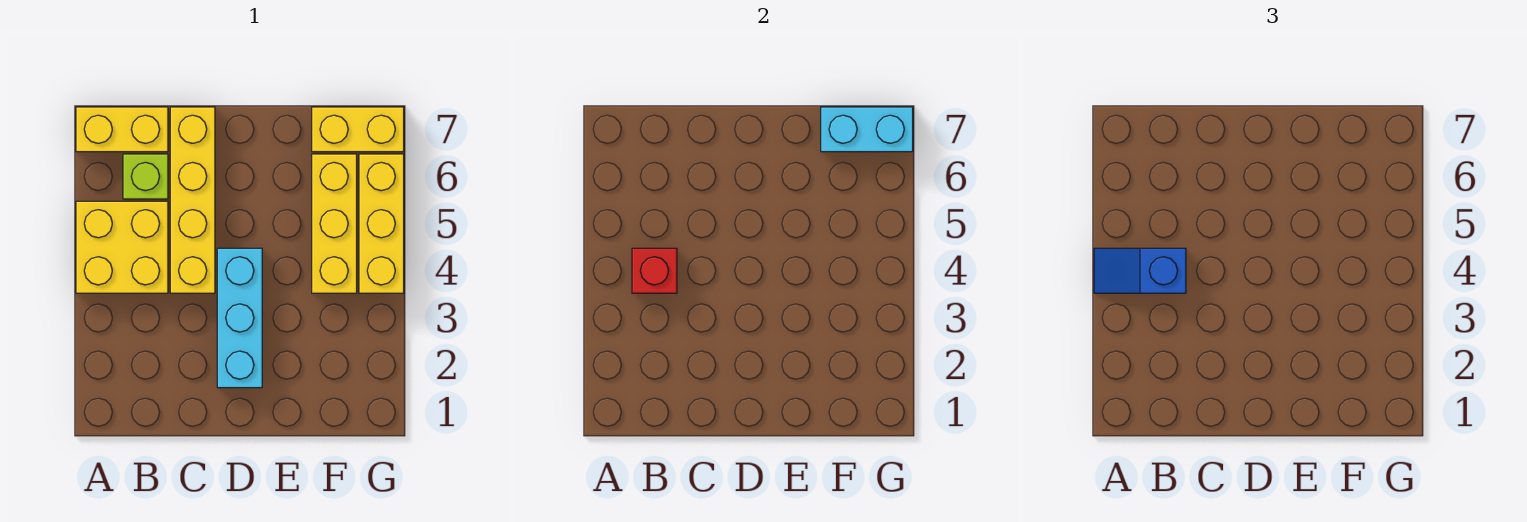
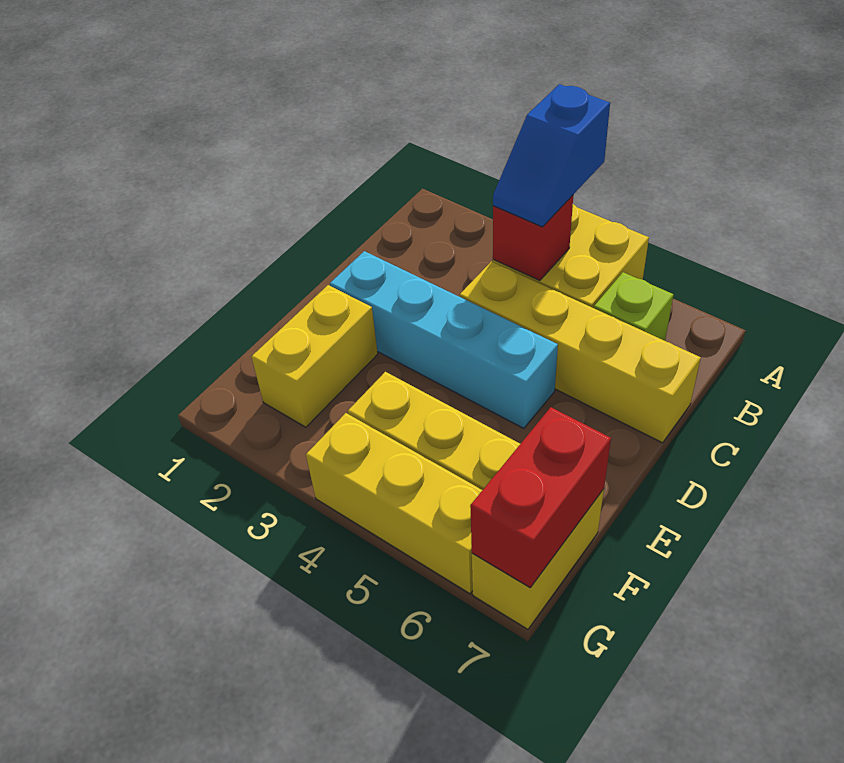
blue 1x2 slope [1094,248,1186,293] -> blue 1x2 slope turned to [493,84,610,227]
yellow 1x2 brick [76,107,168,152] -> yellow 1x2 brick moved to [252,285,378,427]
cyan 1x3 brick [217,248,262,388] -> cyan 1x4 brick [330,251,558,428]
cyan 1x2 brick [821,107,913,152] -> red 1x2 brick [470,407,611,588]

